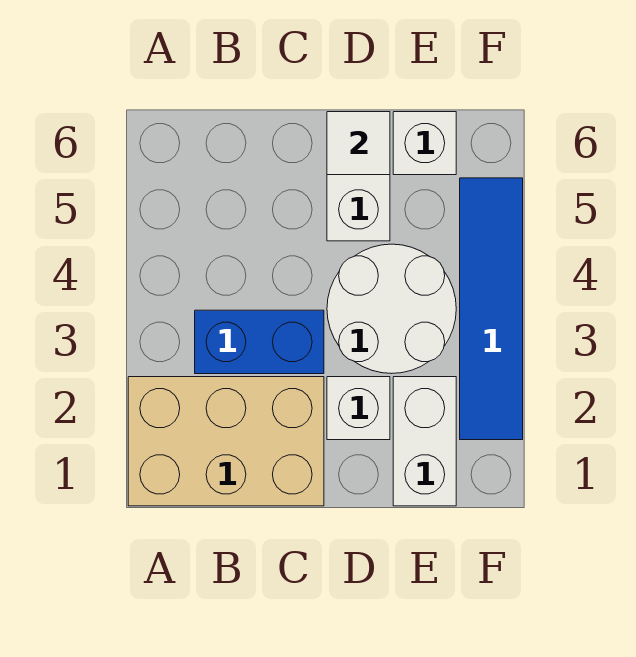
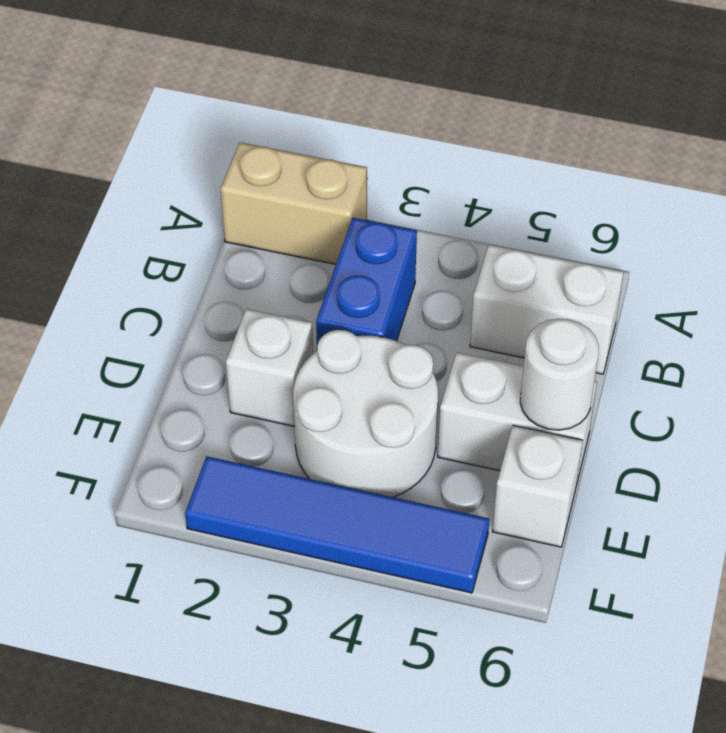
tan 2x3 brick [128,377,324,506] -> tan 1x2 brick [221,143,367,264]
white 1x1 tile [327,112,390,175] -> white 1x1 round brick [520,318,599,430]
white 1x2 brick [393,377,456,506] -> white 1x2 brick moved to [470,245,624,374]

